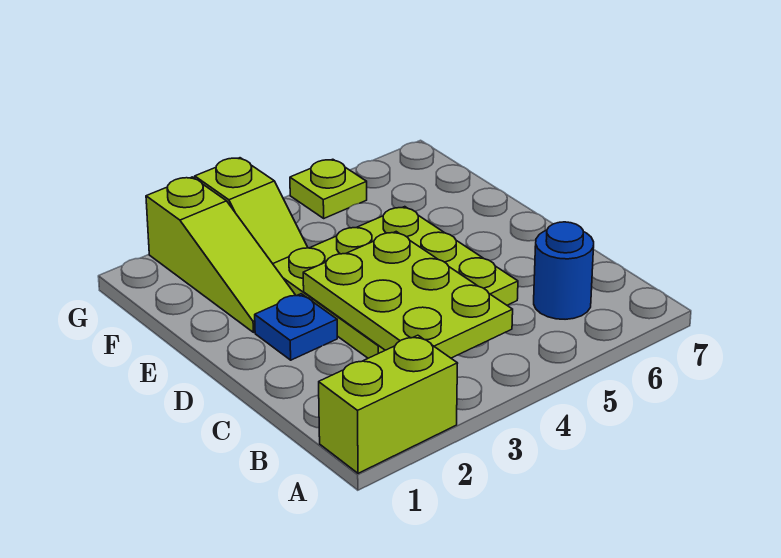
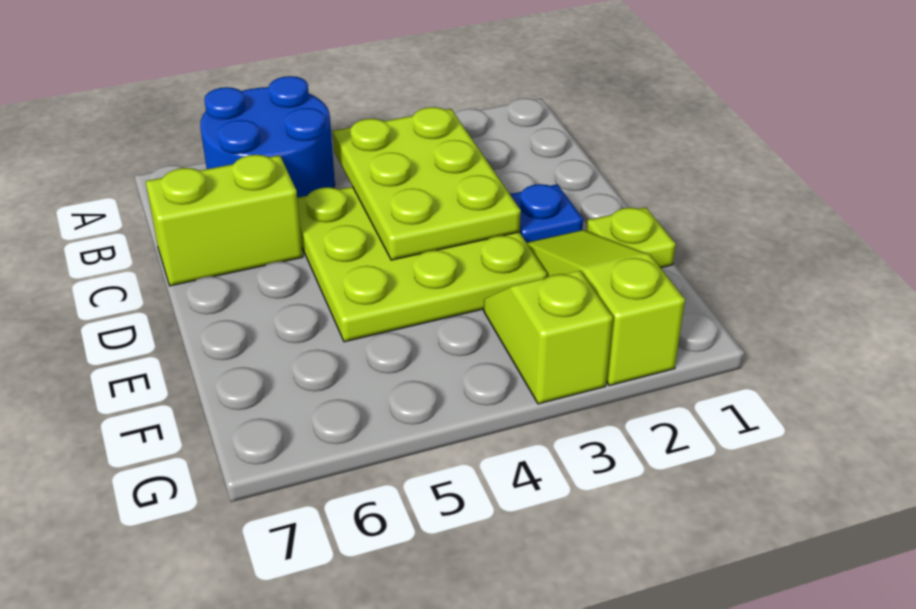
lime 1x2 brick [319,335,458,473] -> lime 1x2 brick moved to [146,155,303,286]
blue 1x1 round brick [534,222,594,319] -> blue 2x2 round brick [200,76,335,198]
lime 1x1 plate [290,159,367,218] -> lime 1x1 plate moved to [587,207,676,268]

